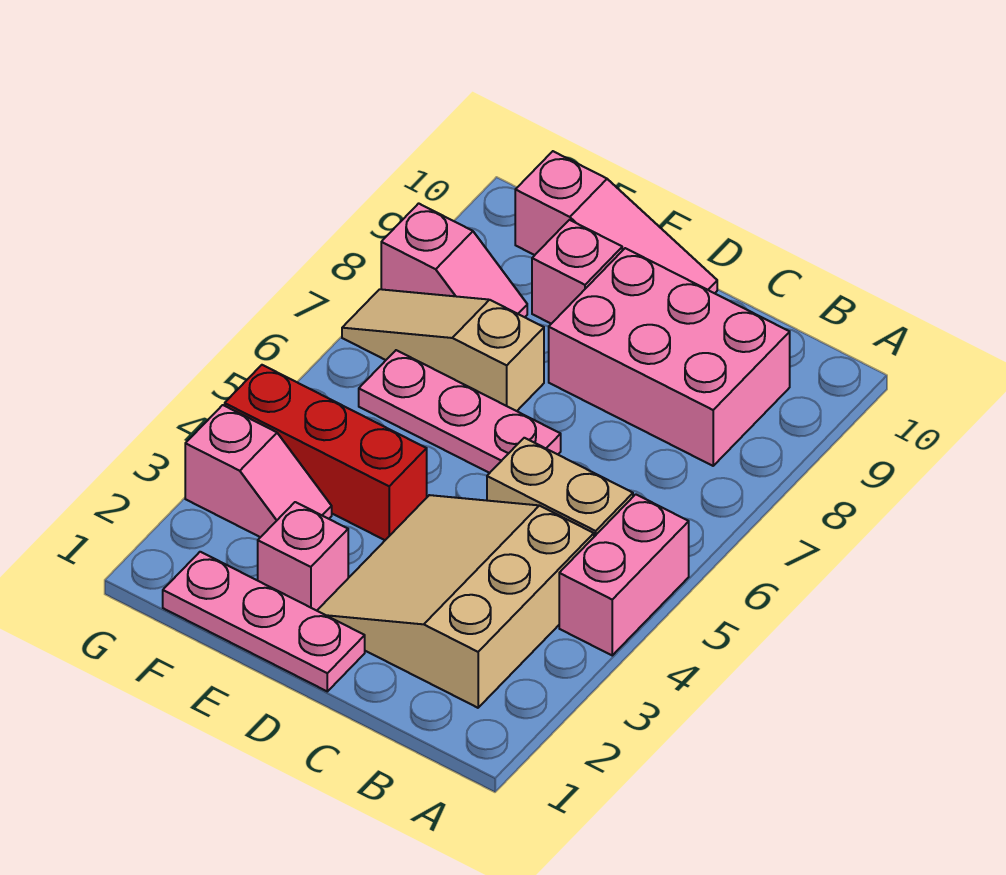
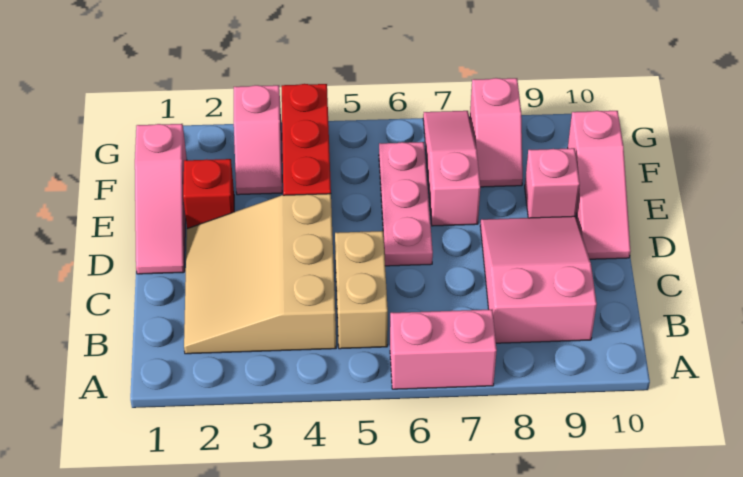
pink 1x2 brick [559,494,689,655] -> pink 1x2 brick moved to [390,310,497,389]
tan 3x3 slope [317,495,594,708] -> tan 3x3 slope turned to [184,194,336,354]
pink 2x3 brick [549,248,790,466] -> pink 2x3 slope [480,216,597,343]
pink 1x3 plate [163,552,365,691] -> pink 1x3 slope [135,124,187,274]
pink 1x1 brick [258,502,348,611] -> red 1x1 brick [183,159,234,228]
tan 1x3 slope [342,289,544,411] -> pink 1x3 slope [423,111,480,226]

